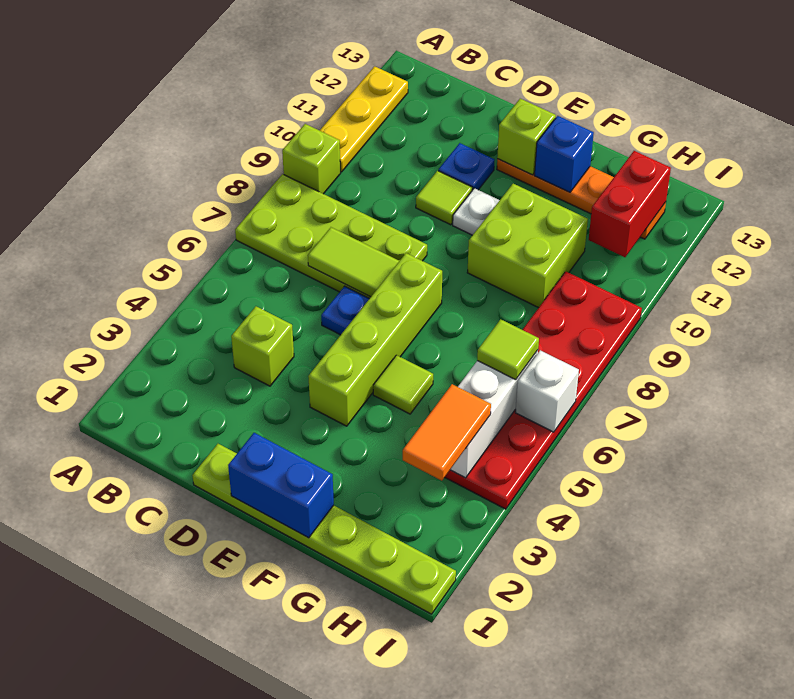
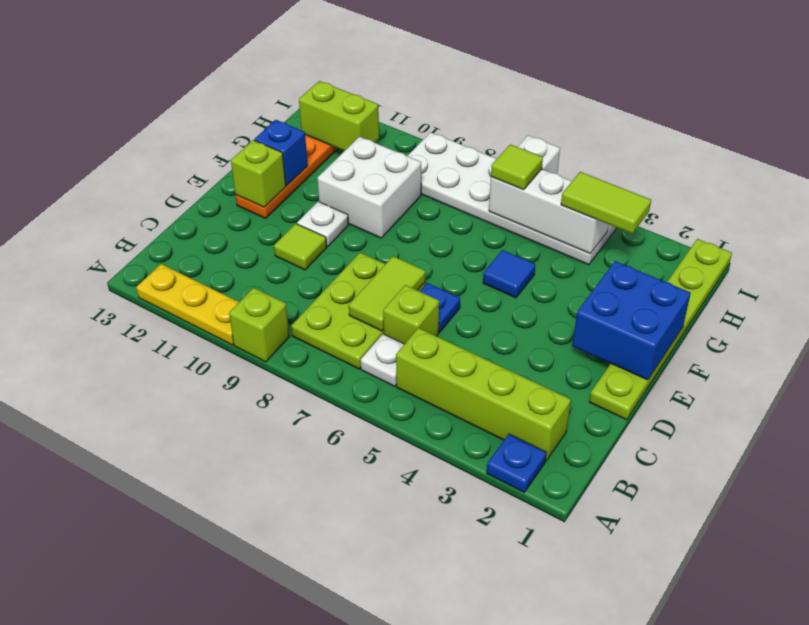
lime 2x4 plate [235,174,427,299] -> lime 2x3 plate [291,253,425,369]
none -> white 1x1 plate [361,334,404,387]
lime 1x1 brick [231,306,294,386] -> lime 1x1 brick moved to [383,285,439,344]
blue 1x1 plate [438,143,494,190] -> blue 1x1 plate moved to [487,434,546,492]
blue 1x2 brick [228,433,334,538] -> blue 2x2 brick [572,261,691,380]
lime 1x4 brick [308,253,442,426] -> lime 1x4 brick moved to [396,328,571,461]
lime 1x1 tile [373,355,433,414] -> blue 1x1 tile [483,250,535,298]
lime 2x2 brick [467,184,588,308] -> white 2x2 brick [318,137,421,238]
orange 1x2 tile [403,384,491,481] -> lime 1x2 tile [561,172,651,234]
red 2x6 plate [445,272,642,509] -> white 2x6 plate [408,132,617,265]
red 1x2 brick [589,151,671,257] -> lime 1x2 brick [299,81,379,151]

